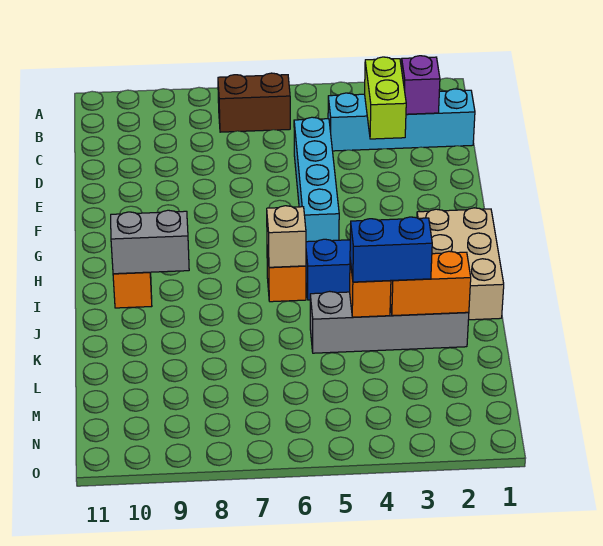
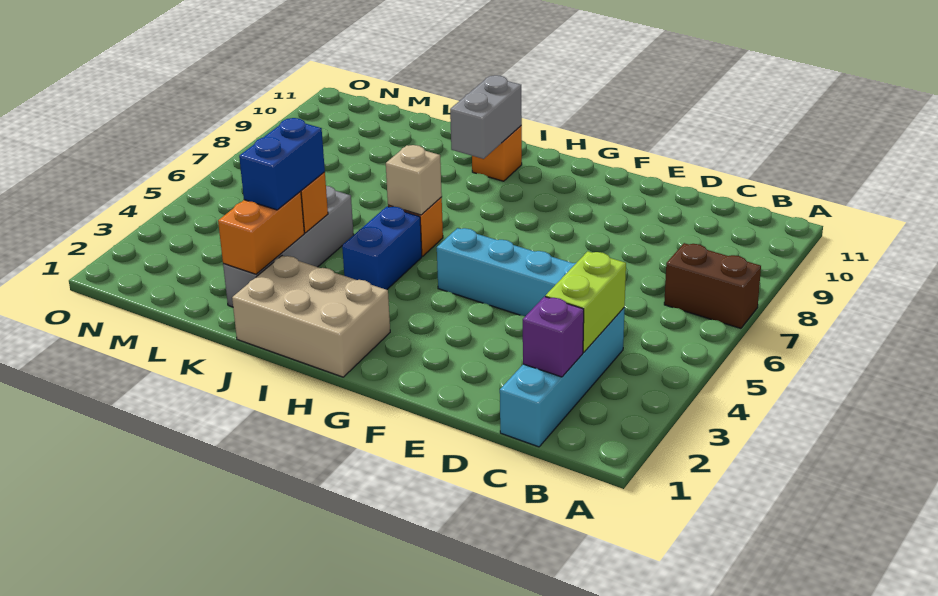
brown 1x2 brick [218,73,290,132] -> brown 1x2 brick turned to [664,243,761,328]
lime 1x2 brick [365,57,406,139] -> lime 1x2 brick turned to [545,251,626,352]

